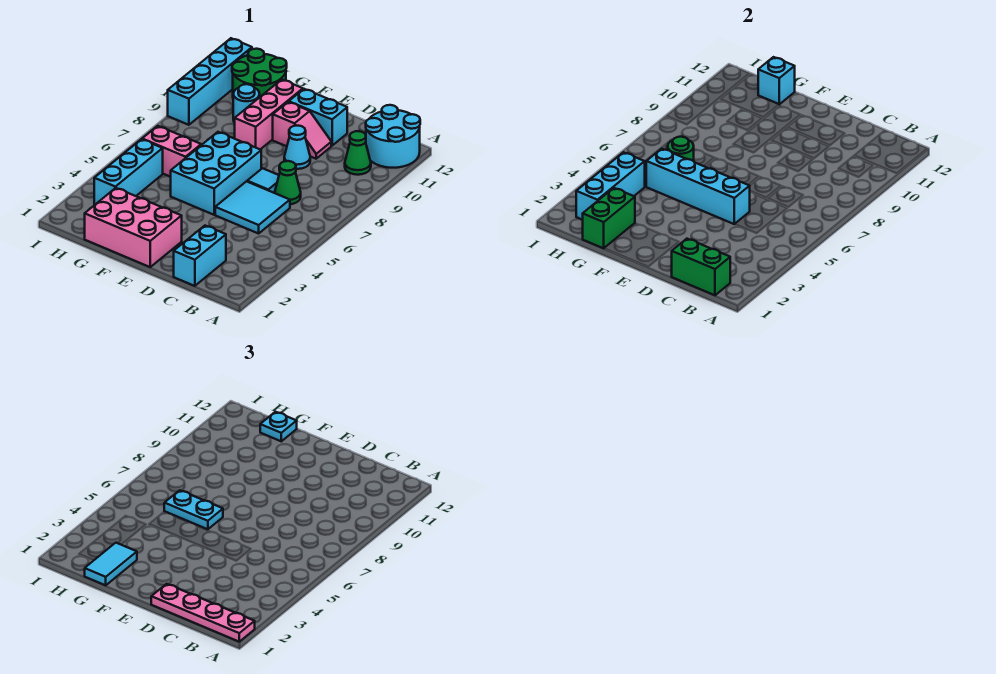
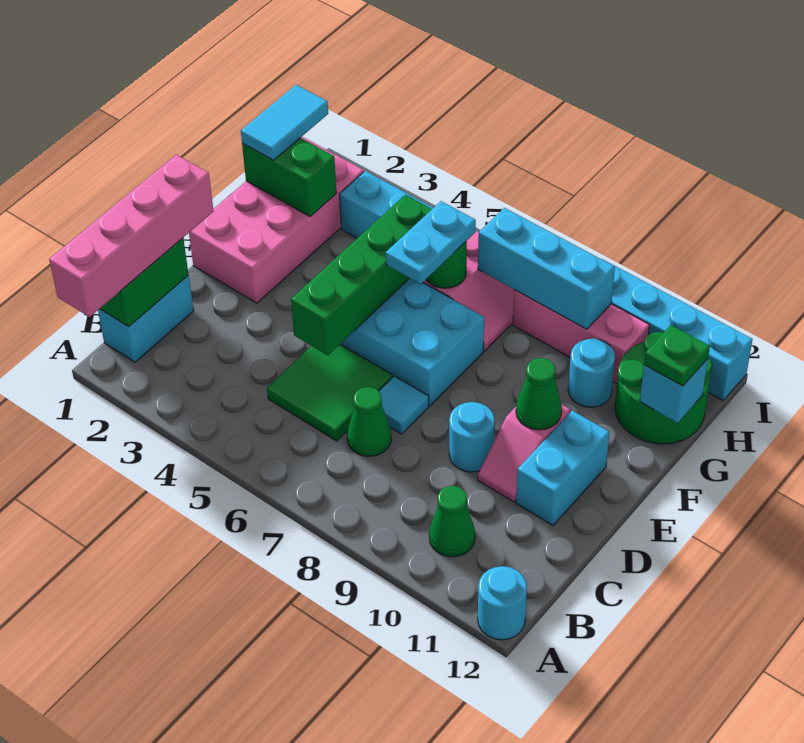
pink 1x4 plate [151,584,255,642] -> pink 1x4 brick [49,155,214,317]
cyan 2x2 round brick [366,105,420,168] -> cyan 1x1 round brick [478,566,527,640]
cyan 1x2 brick [174,226,226,286] -> cyan 1x2 brick turned to [98,276,194,362]
cyan 2x2 tile [215,181,290,234] -> green 2x2 tile [267,344,392,441]
cyan 1x4 brick [646,149,750,224] -> green 1x4 brick [291,195,432,355]
cyan 1x1 cone [284,126,310,169] -> cyan 1x1 round brick [449,402,495,472]
pink 2x3 brick [85,188,182,267] -> pink 2x4 brick [189,137,364,303]
none -> green 1x1 cone [516,358,562,430]
pink 1x3 brick [235,80,303,149] -> pink 1x3 brick moved to [513,290,649,383]
cyan 1x2 tile [85,543,137,585] -> cyan 1x2 tile turned to [241,85,328,160]
cyan 1x1 plate [260,412,297,441] -> green 1x1 plate [644,325,710,386]
cyan 1x3 brick [576,152,645,220] -> cyan 1x3 brick moved to [478,208,615,329]

